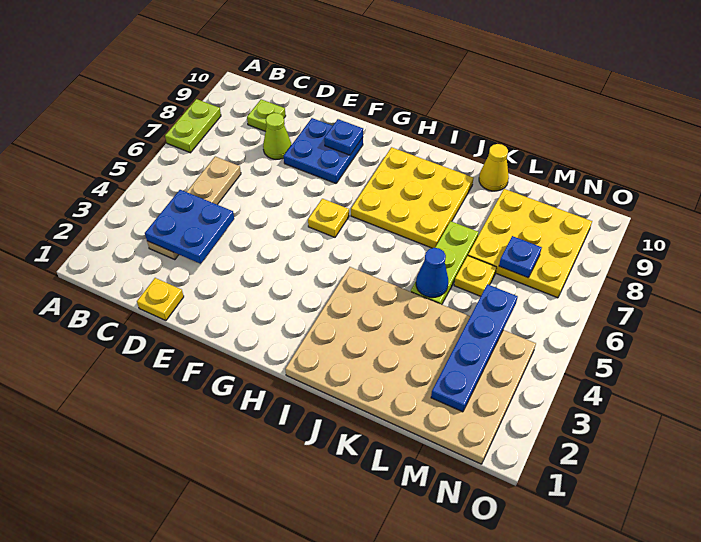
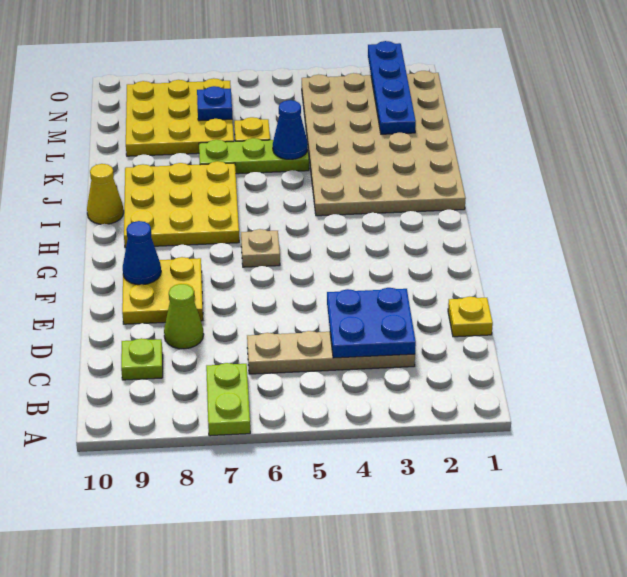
lime 1x2 plate [165,99,221,153] -> lime 1x2 plate turned to [206,363,250,436]
blue 2x2 plate [284,118,363,183] -> yellow 2x2 plate [122,257,203,324]
blue 1x1 plate [324,119,363,155] -> blue 1x1 cone [123,221,161,285]
yellow 1x1 plate [308,199,349,237] -> tan 1x1 plate [241,229,280,267]
yellow 1x1 cone [479,144,509,191] -> yellow 1x1 cone moved to [87,164,124,224]
blue 1x4 plate [431,284,518,412] -> blue 1x4 plate turned to [368,41,416,134]

